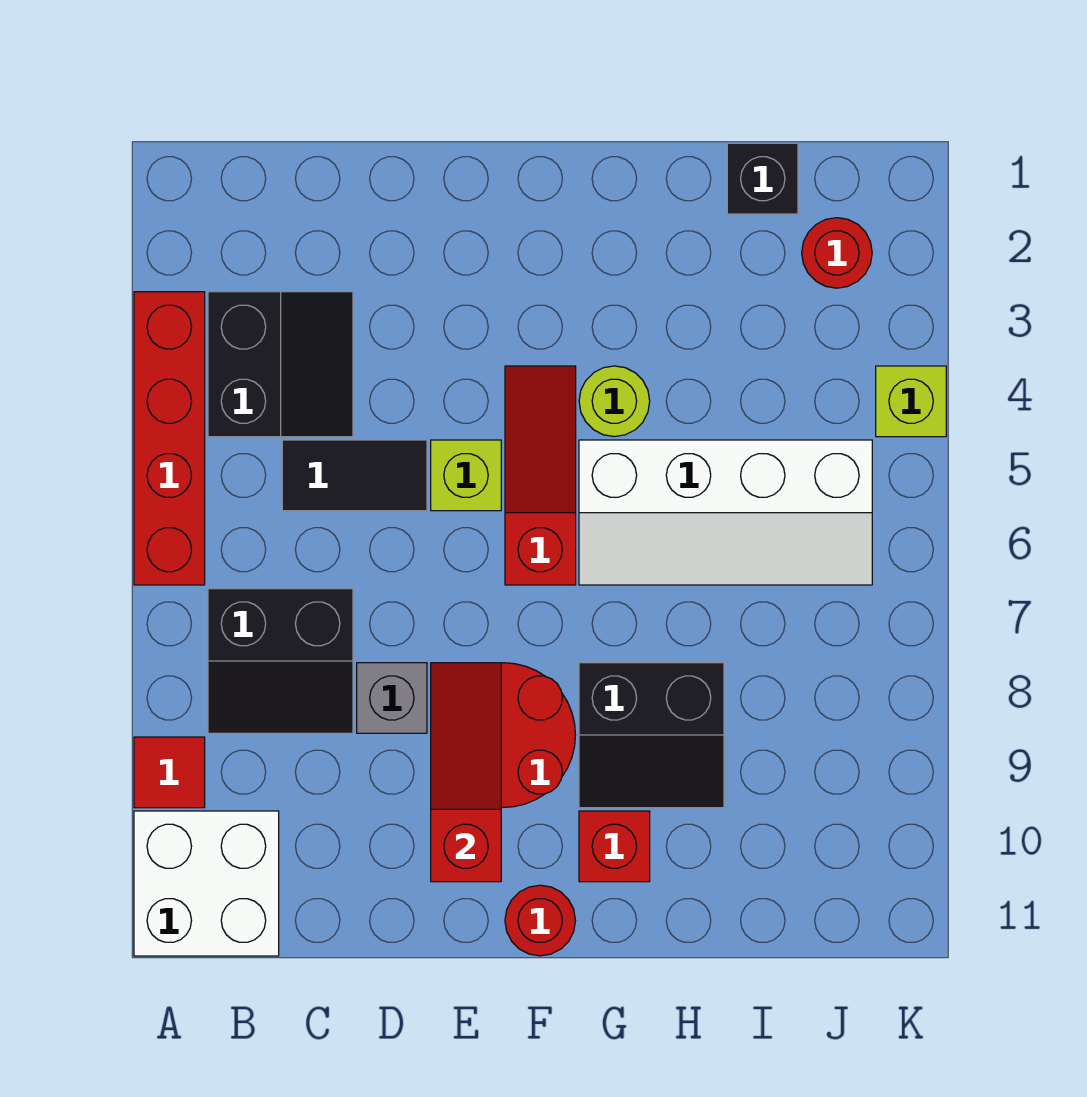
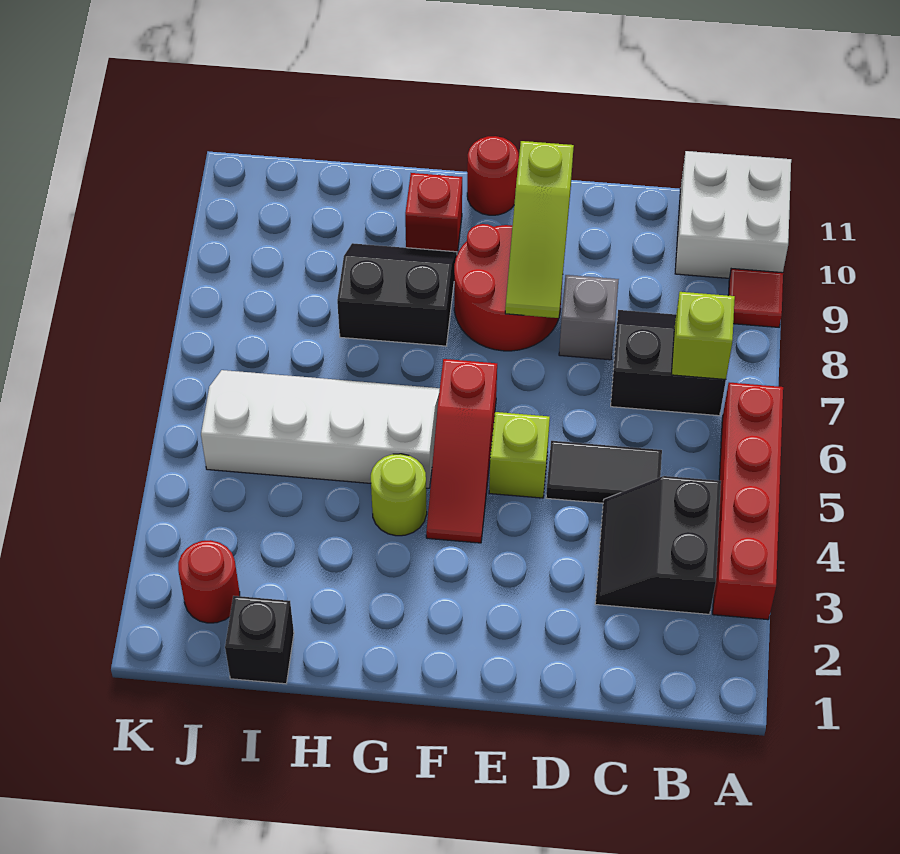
red 1x3 slope [431,663,501,882] -> lime 1x3 slope [505,141,574,318]
lime 1x1 brick [876,366,946,437] -> lime 1x1 brick moved to [671,292,735,379]

